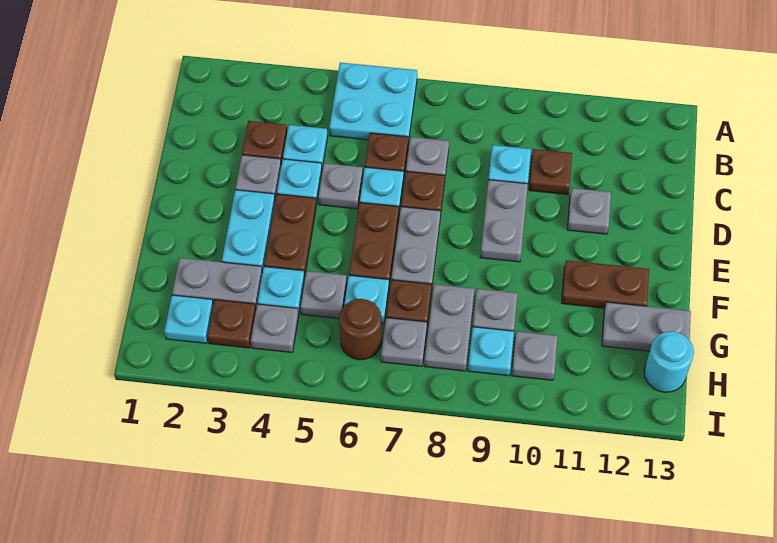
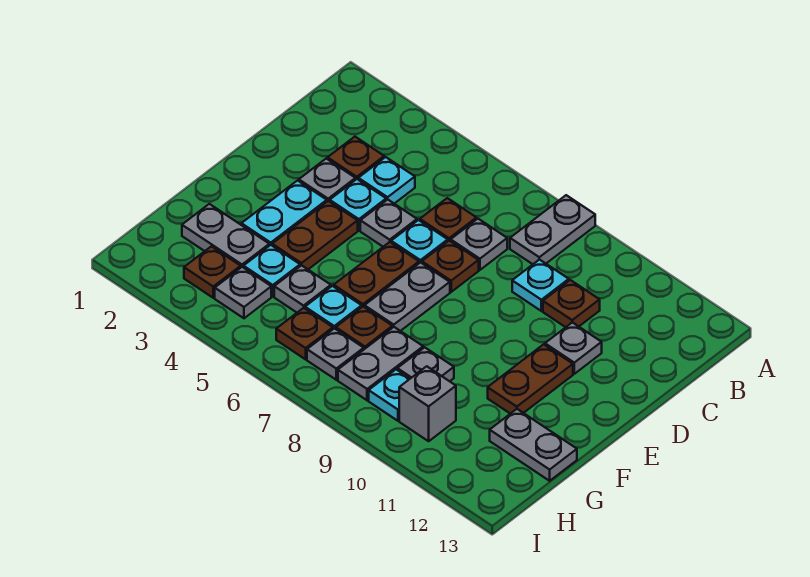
cyan 2x2 plate [329,63,417,143] -> none
grey 1x2 plate [480,180,528,262] -> grey 1x2 plate moved to [510,195,595,264]
brown 1x2 plate [562,260,649,308] -> brown 1x2 plate turned to [488,344,573,414]
cyan 1x1 plate [164,295,213,343] -> none
brown 1x1 round brick [339,299,382,360] -> brown 1x1 plate [276,308,333,359]
grey 1x1 plate [512,331,558,380] -> grey 1x1 brick [399,366,456,441]
cyan 1x1 round brick [644,331,694,392] -> none

